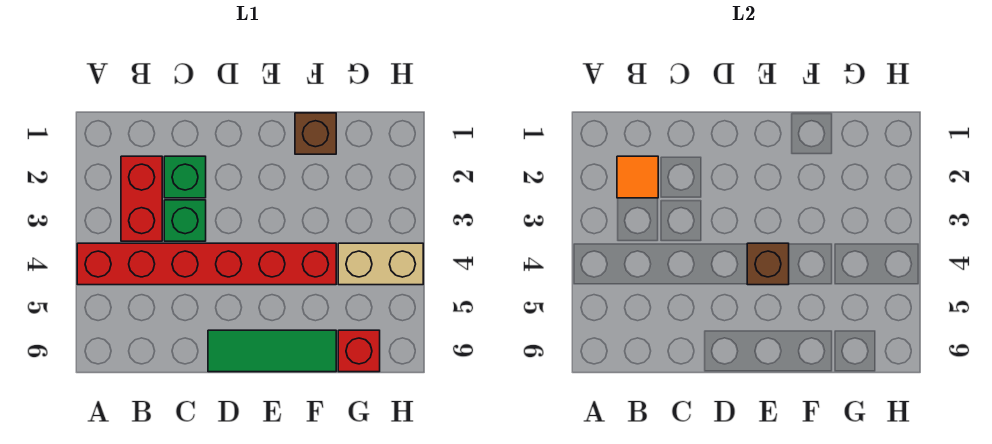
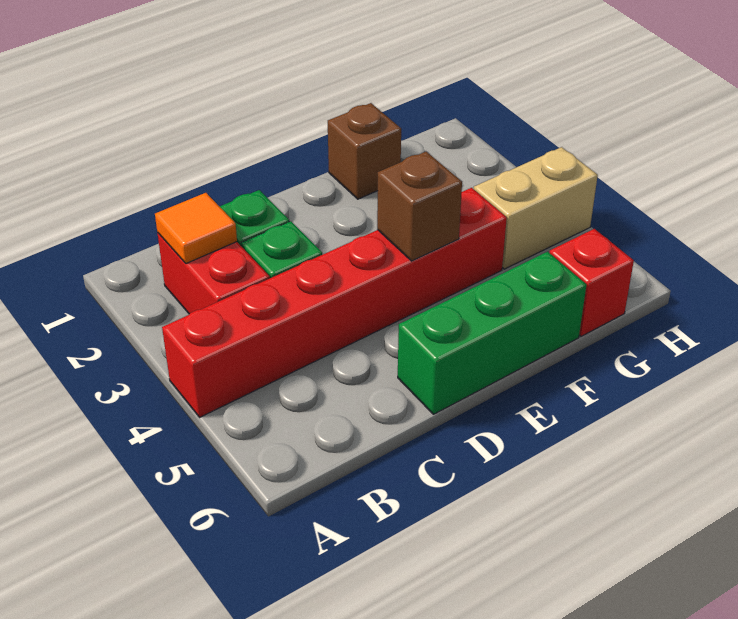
green 1x3 tile [208,330,336,372] -> green 1x3 brick [398,252,586,414]

